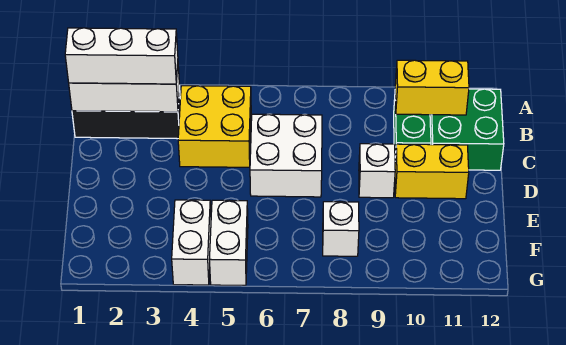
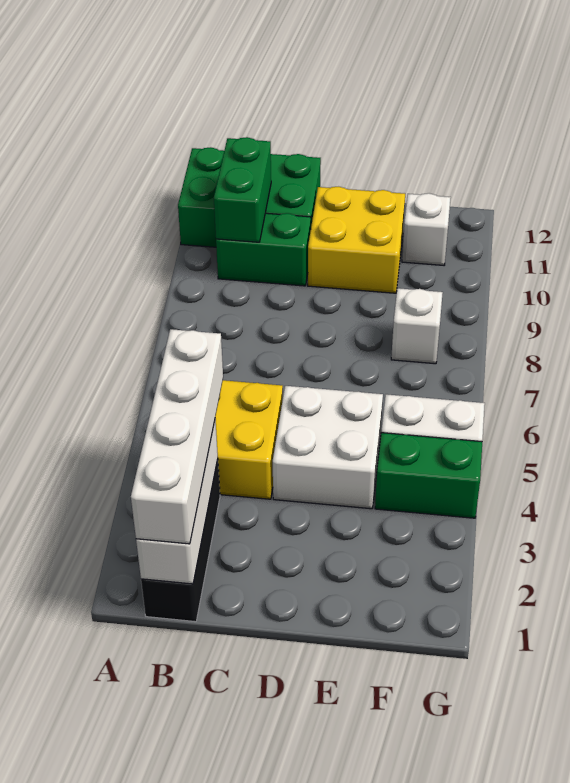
white 1x3 brick [65,28,178,84] -> white 1x4 brick [131,329,223,544]
yellow 1x2 brick [395,60,469,115] -> green 1x2 brick [214,137,271,242]
green 2x2 brick [430,89,504,170] -> green 2x3 brick [178,147,321,247]
white 2x2 brick [250,114,322,197] -> white 2x2 brick moved to [273,386,383,509]
white 1x1 brick [359,144,395,198] -> white 1x1 brick moved to [402,193,451,265]
yellow 1x2 brick [395,144,469,199] -> yellow 2x2 brick [308,187,405,293]
white 1x2 brick [172,200,211,285] -> green 1x2 brick [375,433,482,518]

